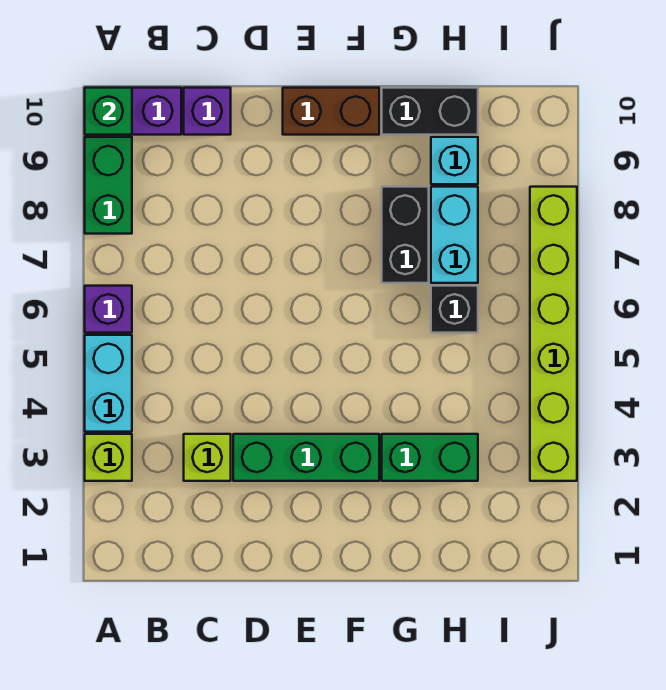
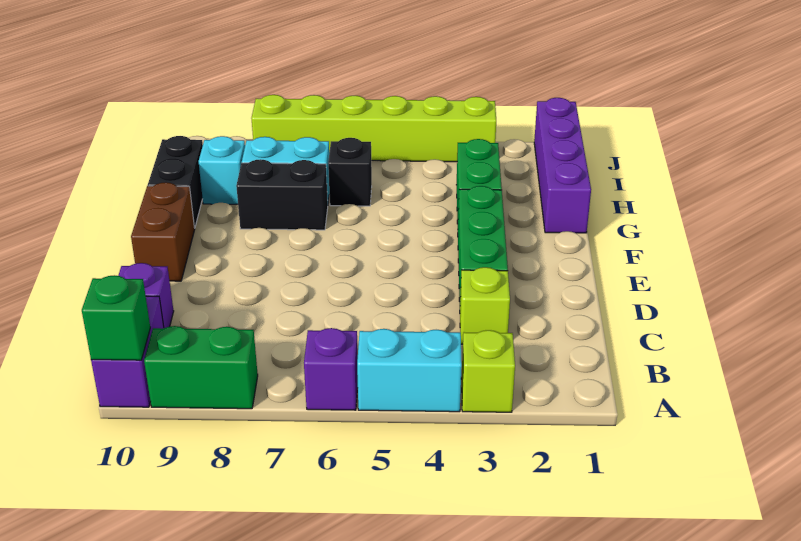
none -> purple 1x4 brick [534,98,591,233]

